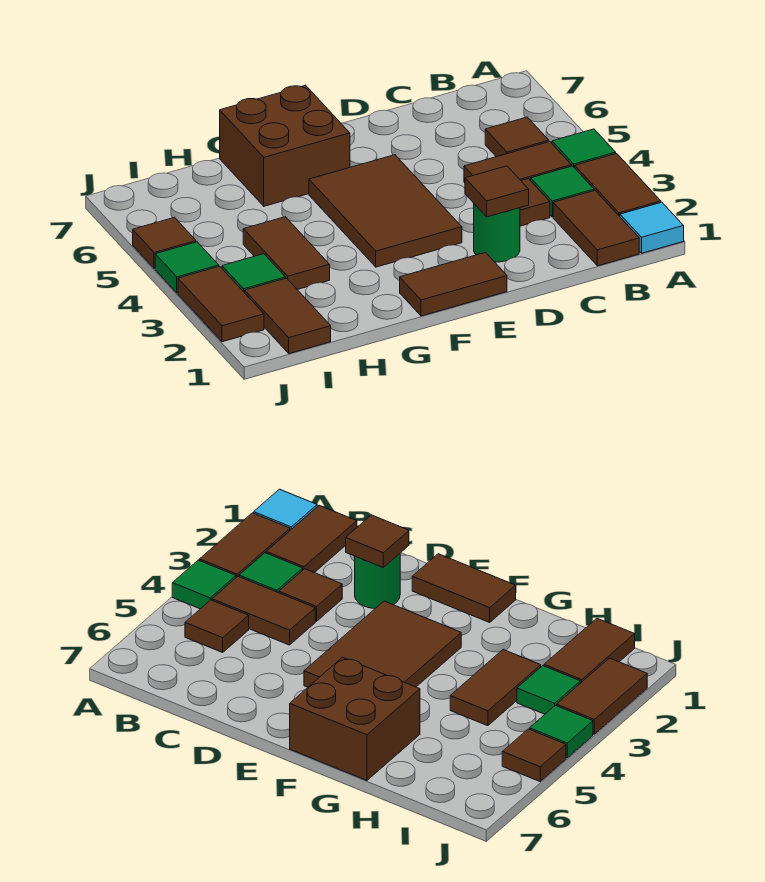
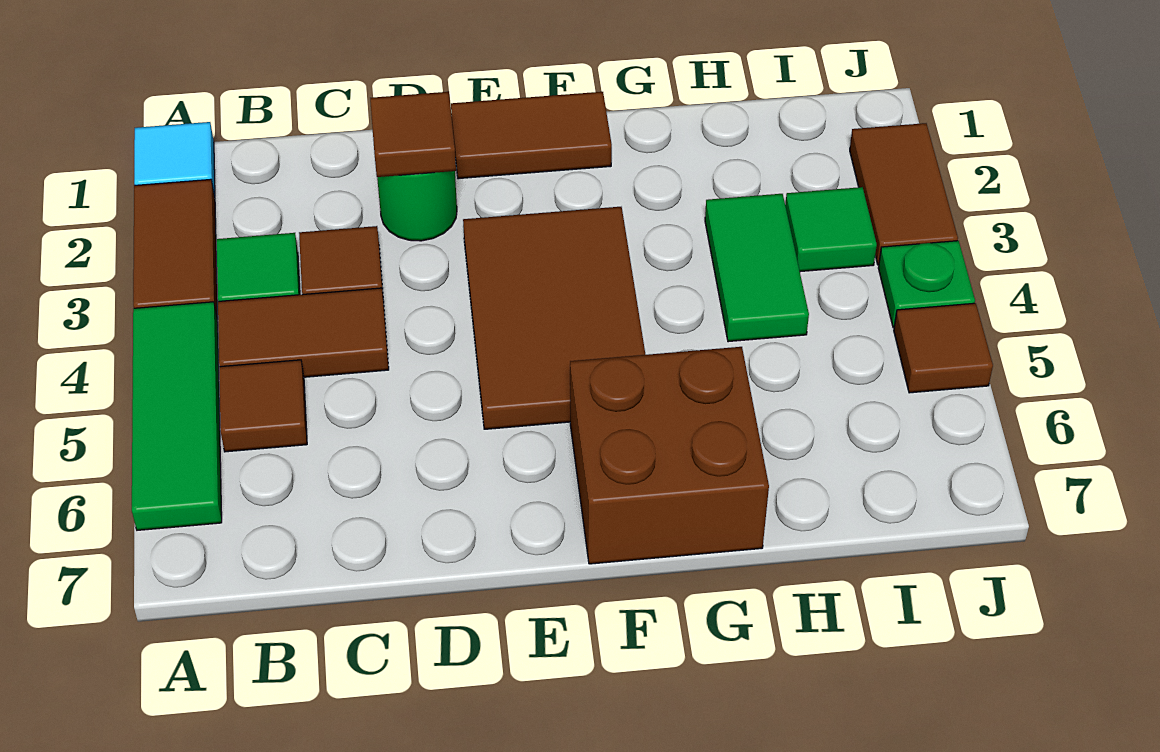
green 1x1 tile [552,129,616,168] -> green 1x3 tile [132,302,222,530]
brown 1x2 tile [553,191,639,266] -> none
brown 1x2 tile [243,217,330,290] -> green 1x2 tile [705,194,809,342]
brown 1x2 tile [245,278,331,354] -> none
green 1x1 tile [155,242,219,293] -> green 1x1 plate [878,241,975,328]

